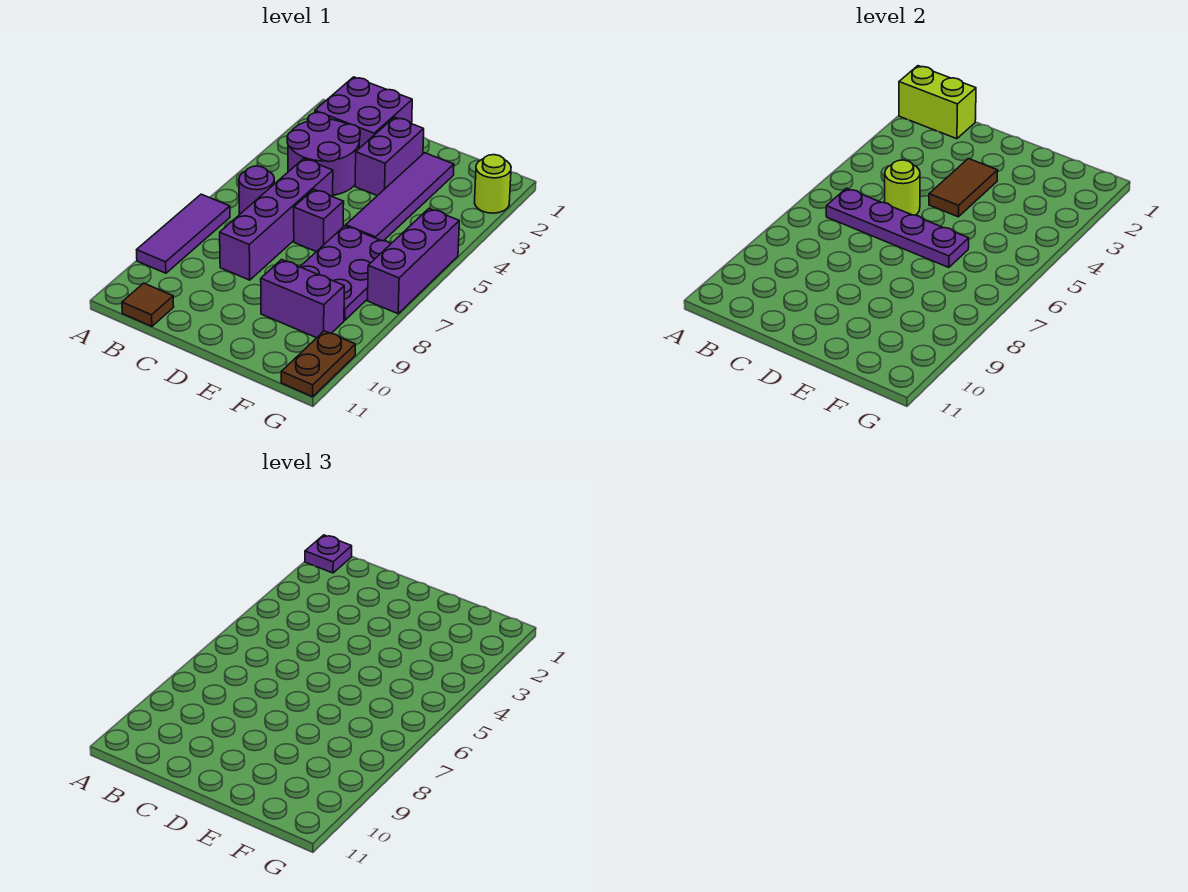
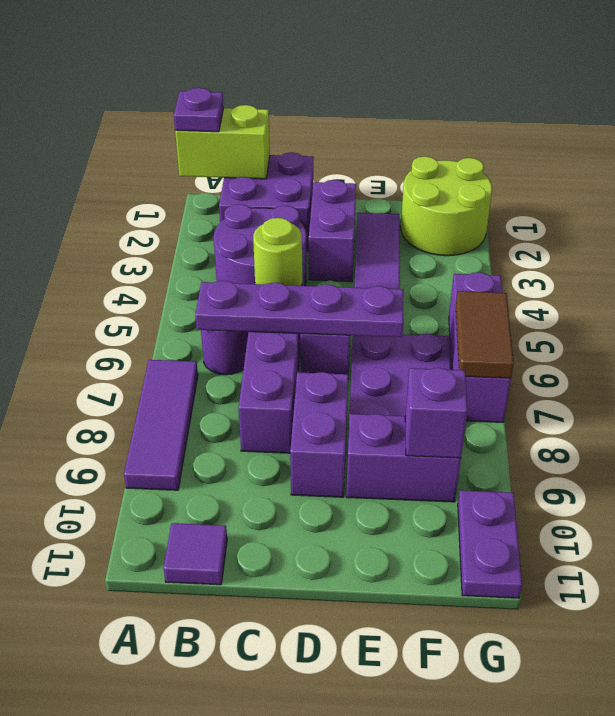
brown 1x1 tile [122,283,174,326] -> purple 1x1 tile [164,523,227,585]
brown 1x2 tile [929,159,998,217] -> brown 1x2 tile moved to [456,291,514,378]
none -> purple 1x2 brick [290,372,348,497]
none -> purple 1x1 brick [405,368,467,458]
lime 1x1 round brick [475,155,511,213] -> lime 2x2 round brick [401,156,492,256]
brown 1x2 plate [281,331,355,397] -> purple 1x2 plate [458,490,522,598]

